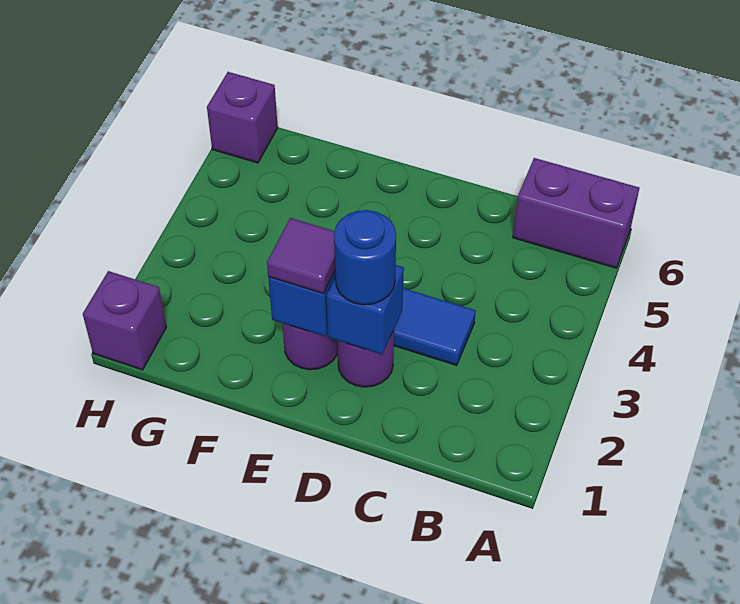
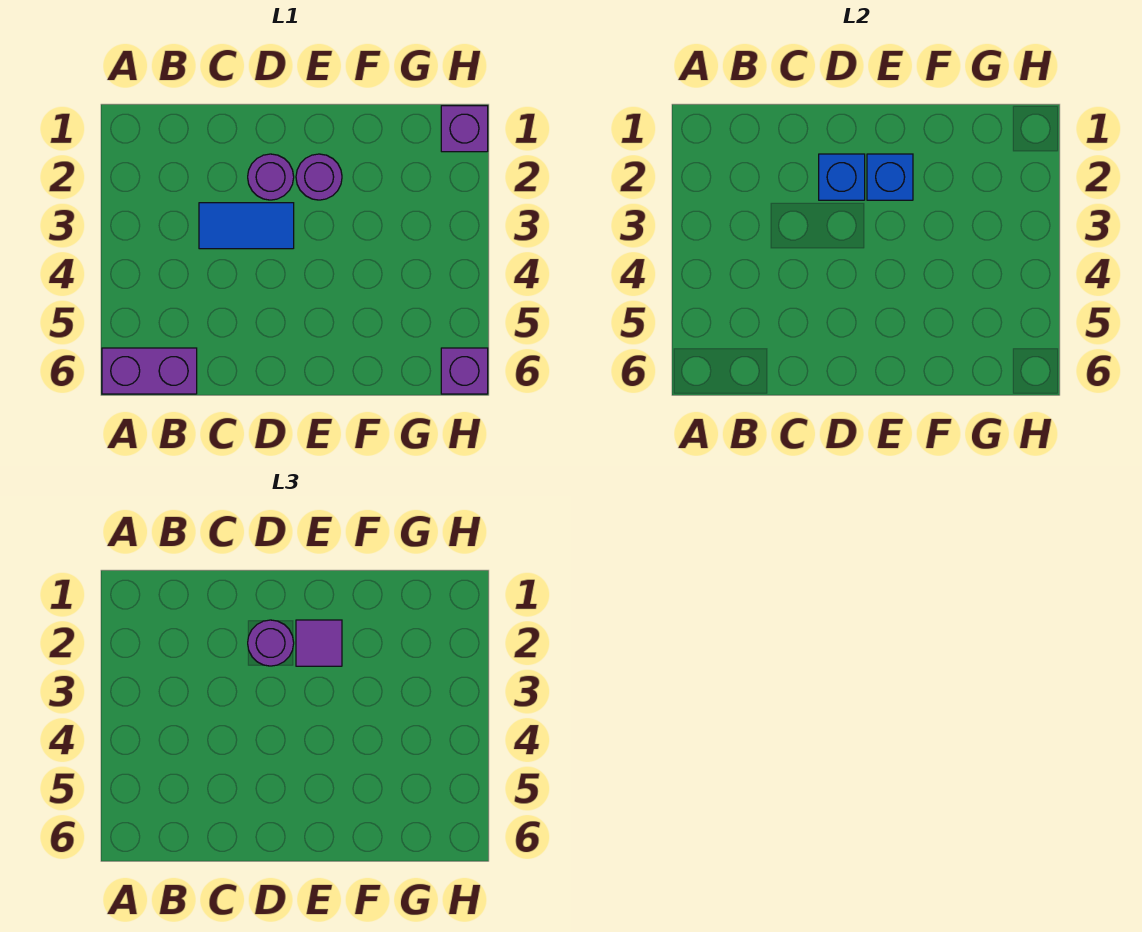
blue 1x1 round brick [334,210,396,305] -> purple 1x1 round brick [248,620,294,666]

